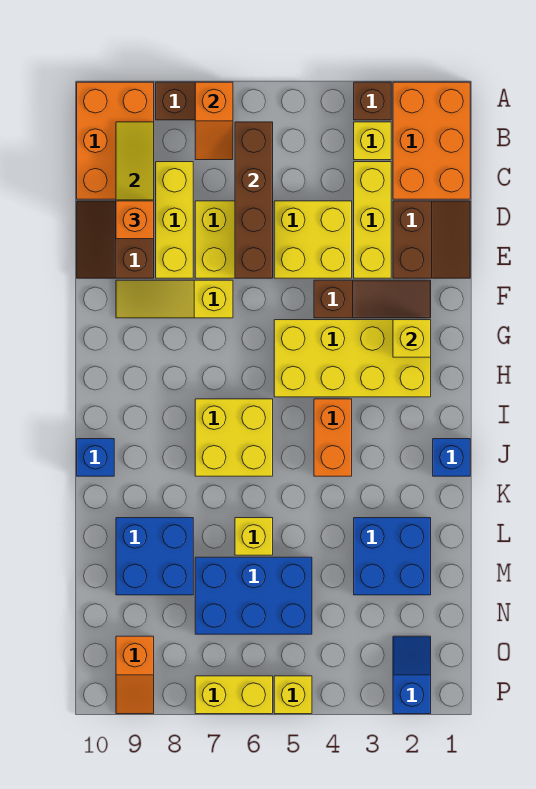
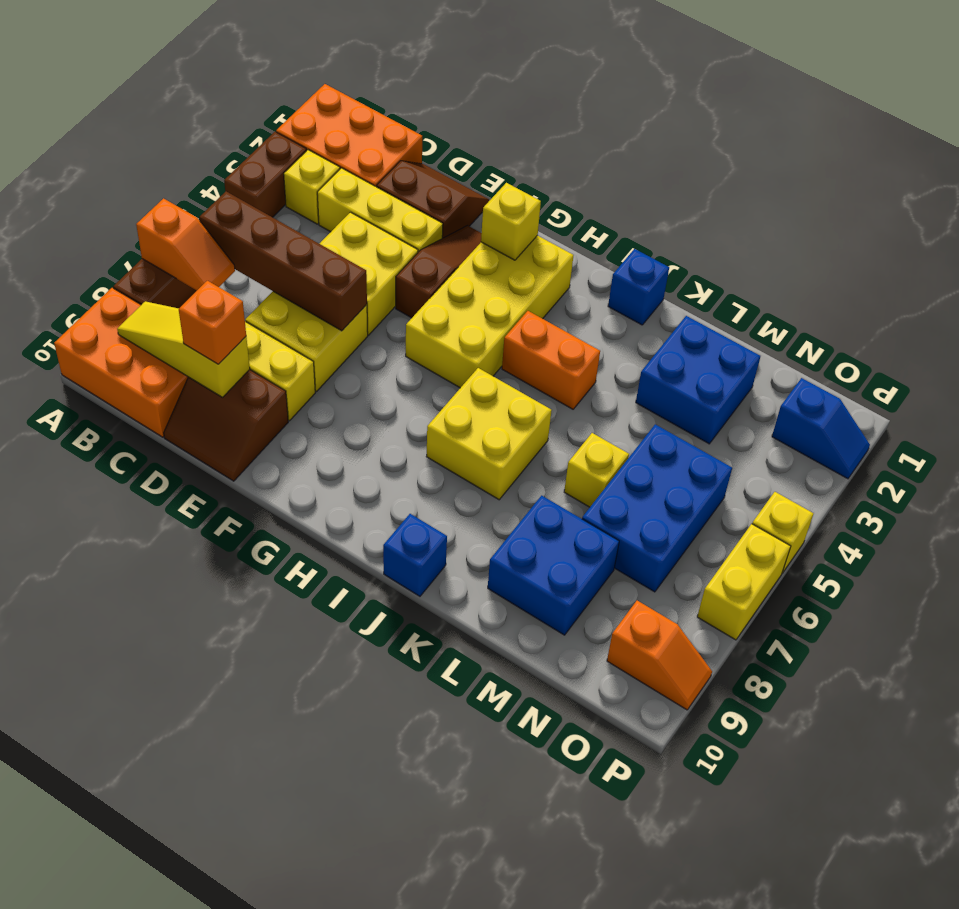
brown 1x1 brick [354,82,391,120] -> brown 1x2 brick [224,132,306,217]
yellow 1x3 slope [116,280,233,318] -> none
blue 1x2 slope [393,636,431,714] -> blue 1x2 slope turned to [772,378,870,479]

